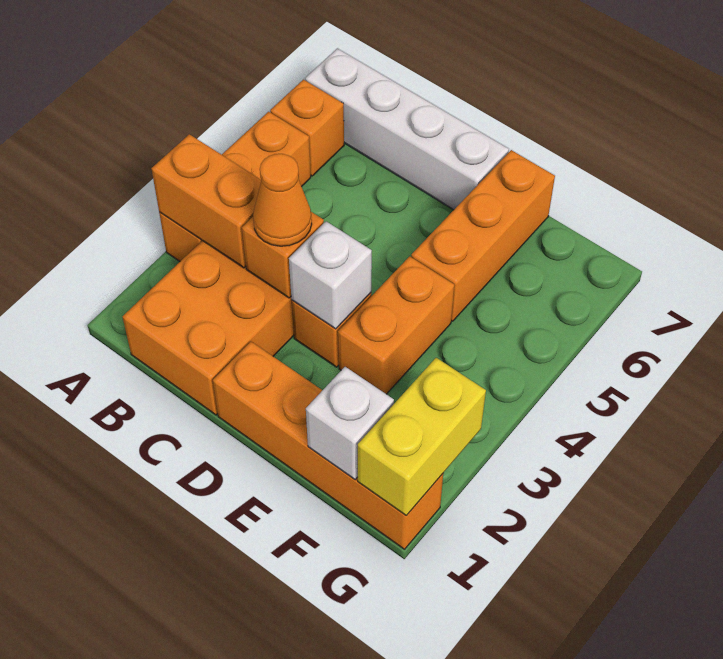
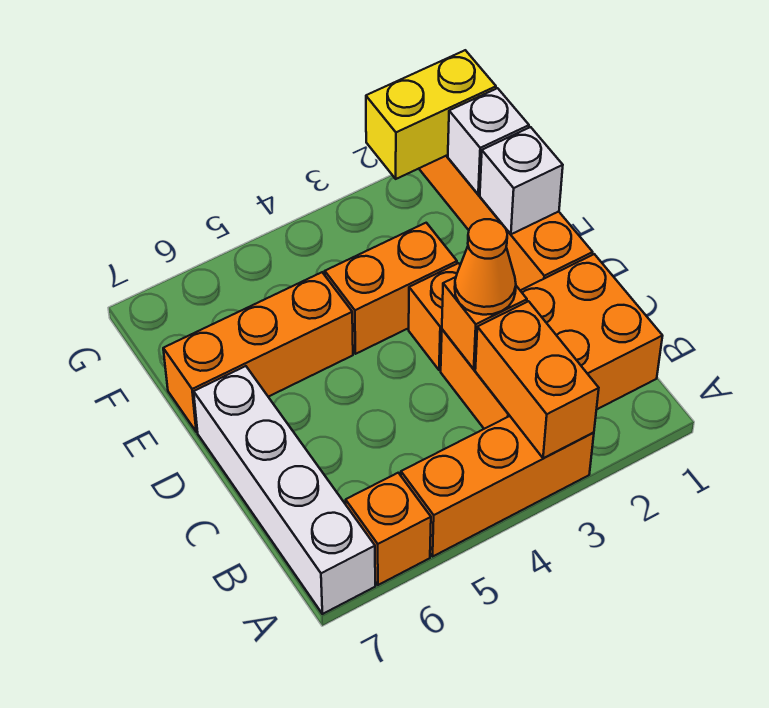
white 1x1 brick [289,221,372,329] -> white 1x1 brick moved to [480,127,563,234]

